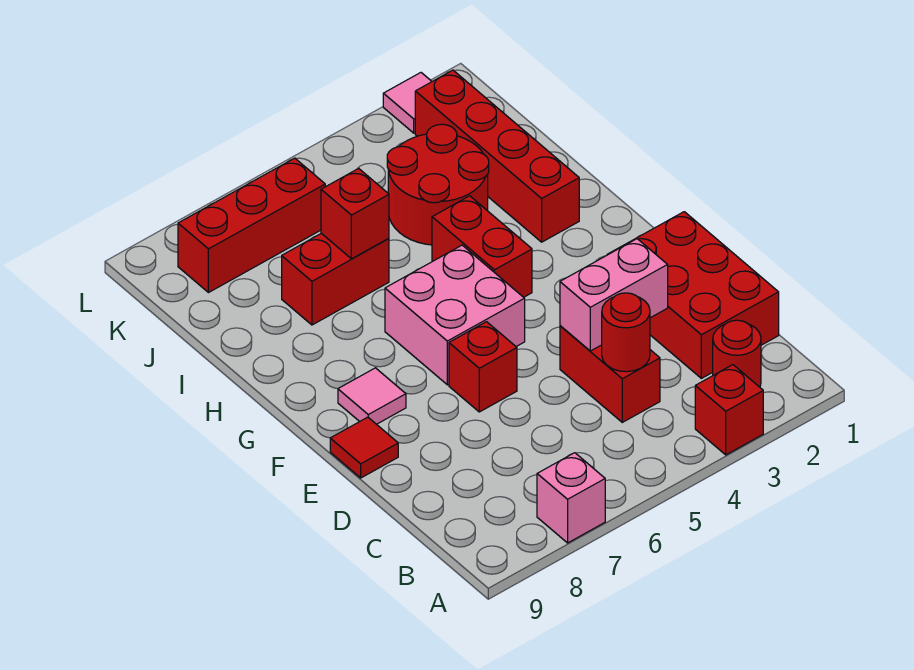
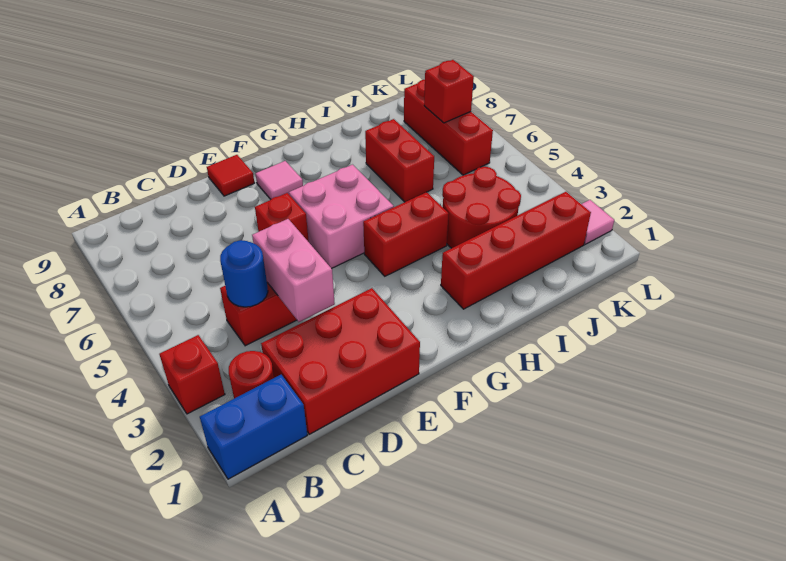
none -> blue 1x2 brick [200,375,307,479]
pink 1x1 brick [537,453,605,543] -> none
red 1x1 round brick [602,293,650,372] -> blue 1x1 round brick [220,240,268,307]
red 1x1 brick [321,168,389,259] -> red 1x1 brick moved to [424,60,474,123]

